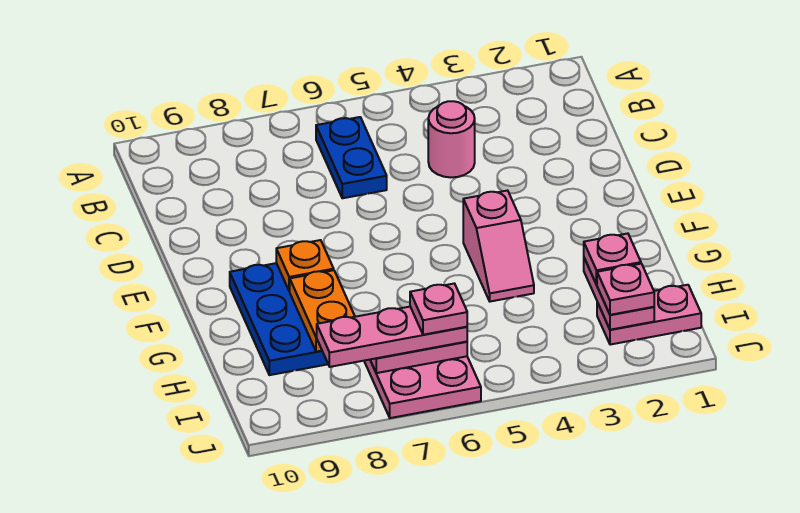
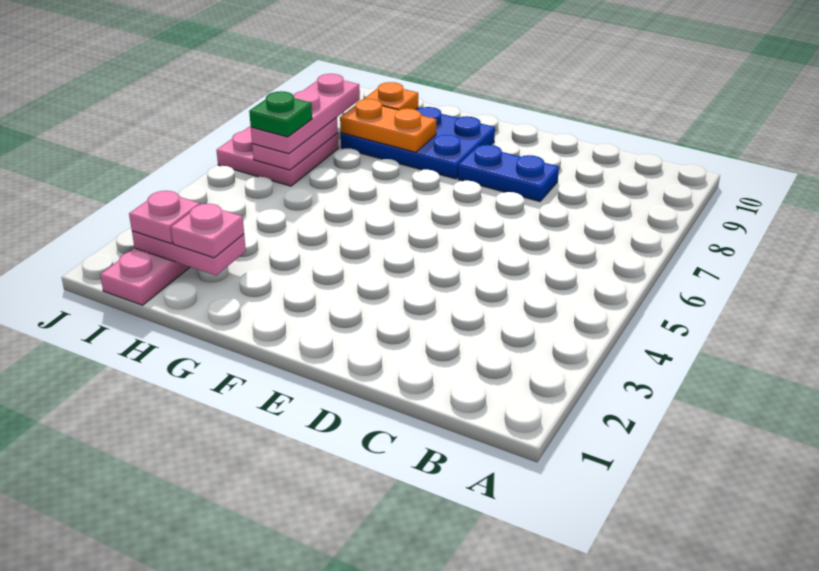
blue 1x2 plate [316,117,387,198] -> blue 1x2 plate moved to [458,145,559,202]
pink 1x1 round brick [428,101,475,177] -> none
pink 1x2 slope [463,191,534,302] -> none
orange 1x1 plate [276,240,334,291] -> orange 1x1 plate moved to [363,82,418,110]
pink 1x1 plate [410,283,467,335] -> green 1x1 plate [249,91,312,137]

